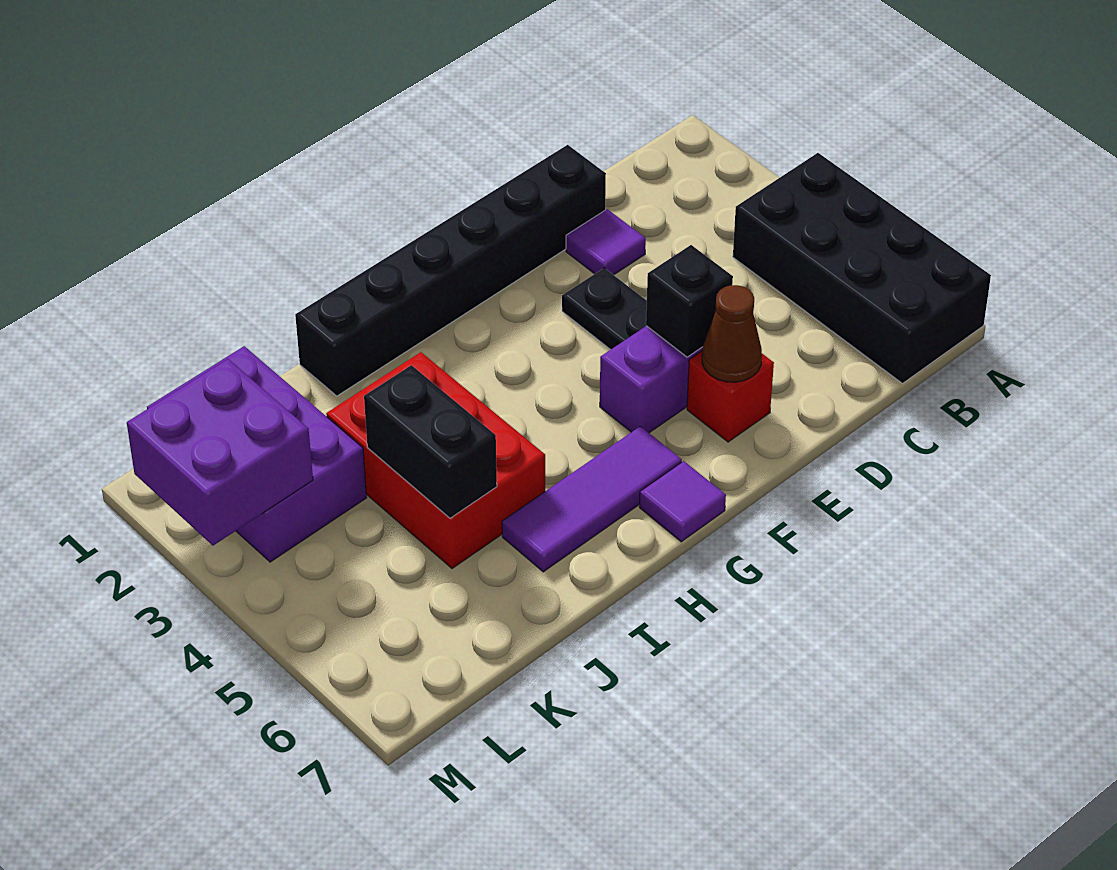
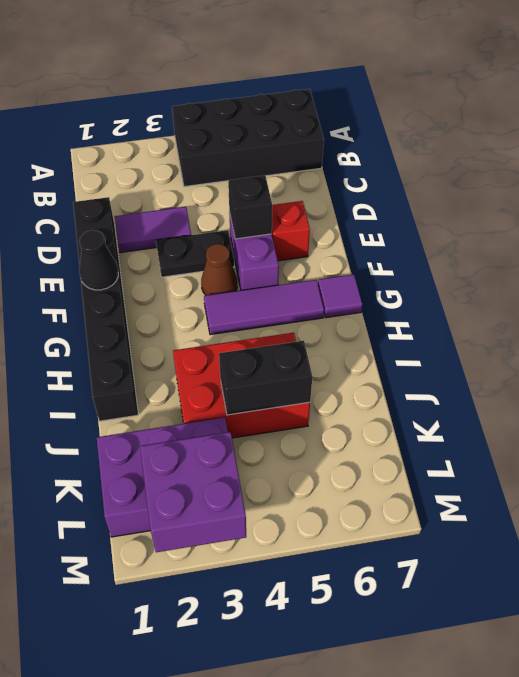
purple 1x1 tile [566,209,646,275] -> purple 1x2 tile [115,207,191,253]
brown 1x1 cone [702,285,762,382] -> brown 1x1 cone moved to [201,244,237,295]
none -> black 1x1 cone [79,230,118,290]
purple 1x3 tile [502,426,682,572] -> purple 1x3 tile turned to [204,280,324,335]

